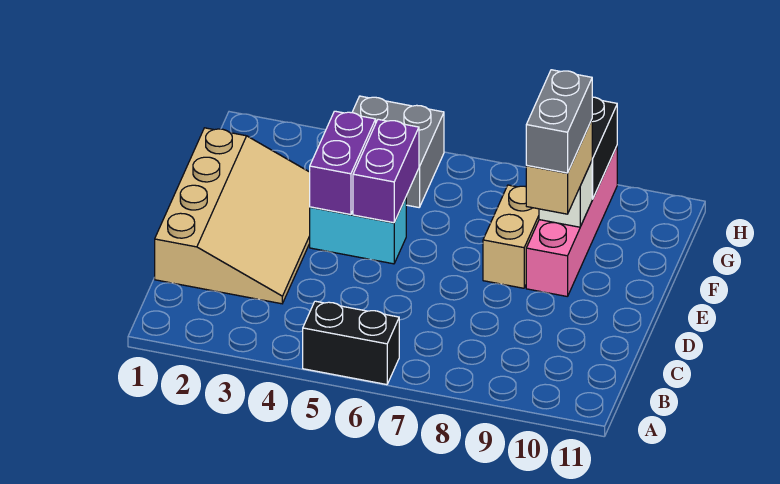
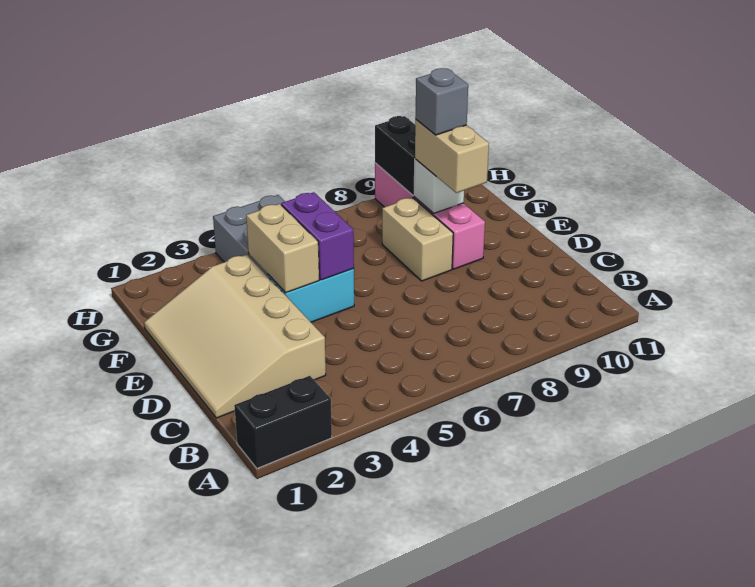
black 1x2 brick [303,301,399,385] -> black 1x2 brick moved to [234,376,332,468]
tan 3x4 slope [155,128,310,304] -> tan 3x4 slope turned to [144,255,326,418]
purple 1x2 brick [310,111,376,215] -> tan 1x2 brick [246,204,319,293]
grey 1x2 brick [526,70,592,173] -> grey 1x1 brick [415,68,468,135]

